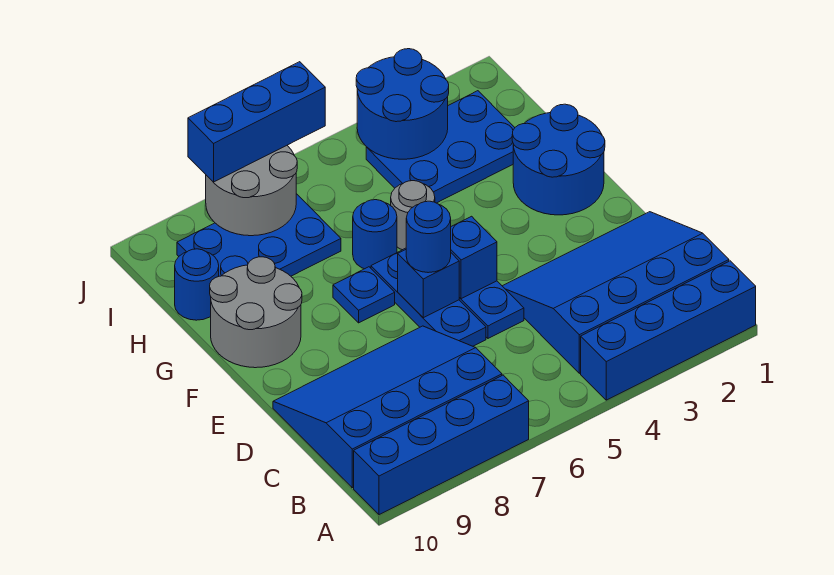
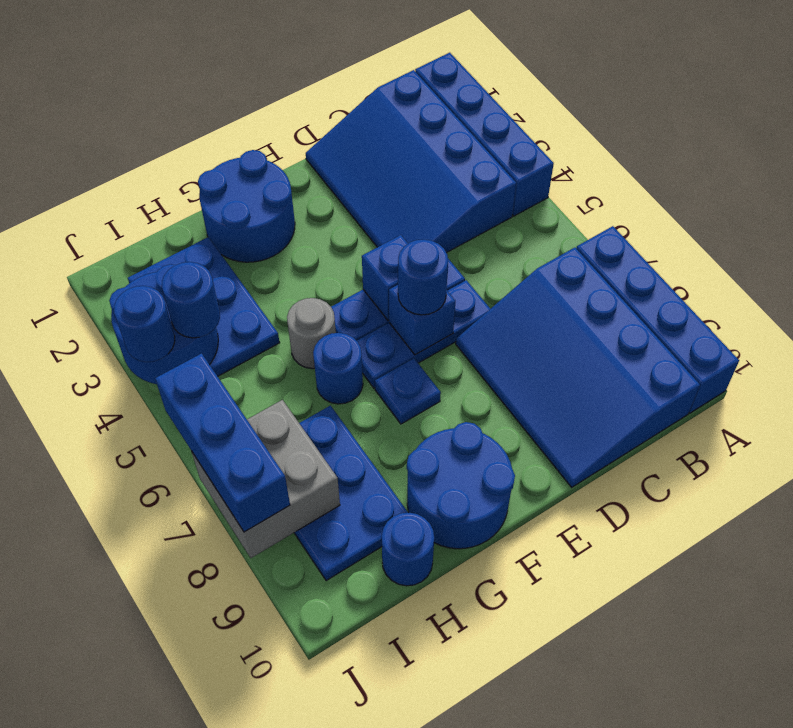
grey 2x2 round brick [210,257,302,368] -> blue 2x2 round brick [407,422,515,549]
none -> blue 1x1 round brick [162,262,220,338]
grey 2x2 round brick [206,146,297,236] -> grey 2x2 brick [192,400,340,558]
none -> blue 1x1 round brick [114,286,175,362]

